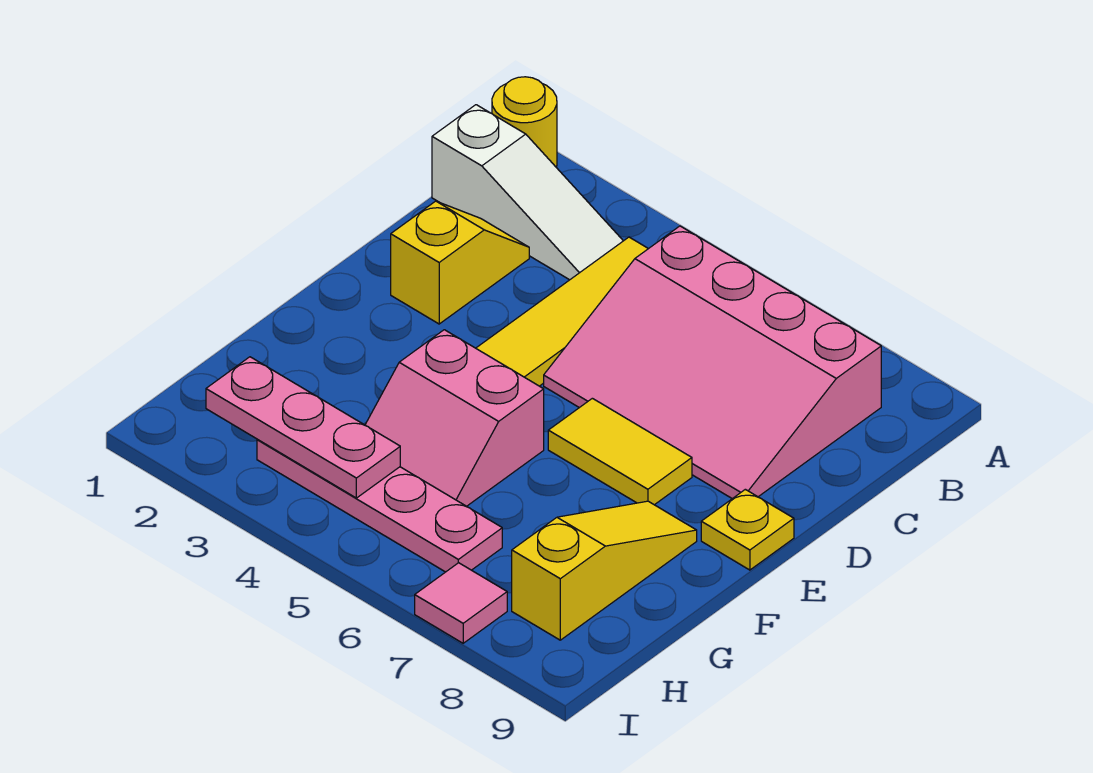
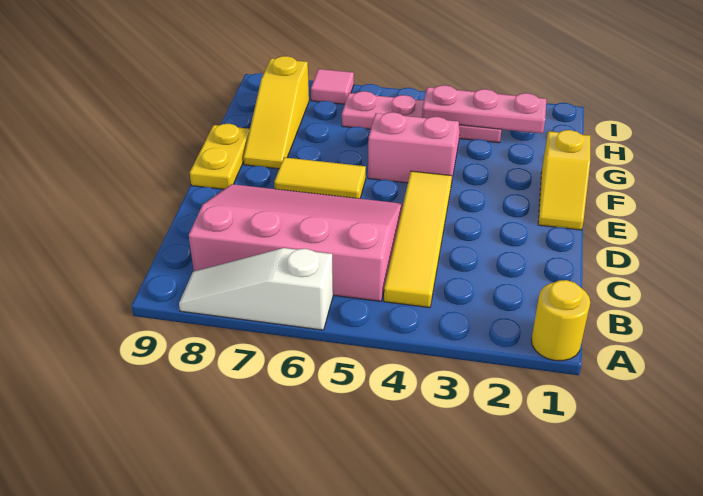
white 1x3 slope [432,105,623,280] -> white 1x3 slope moved to [179,248,333,330]
yellow 1x2 slope [391,201,529,324] -> yellow 1x2 slope moved to [538,130,590,230]
yellow 1x1 plate [701,489,794,570] -> yellow 1x2 plate [190,124,250,189]

